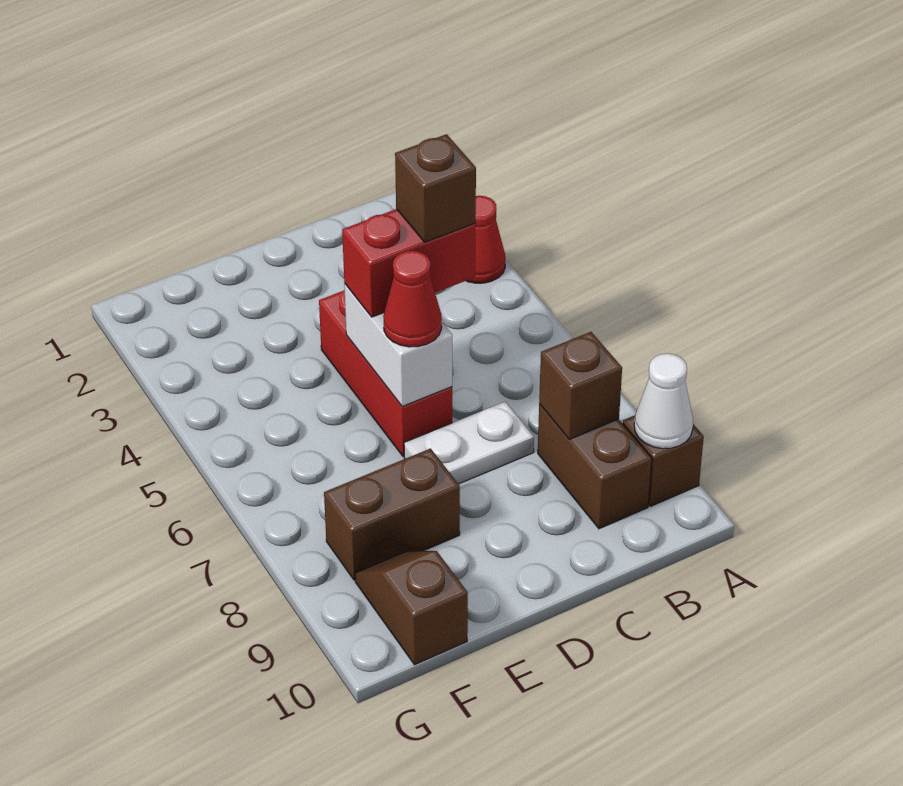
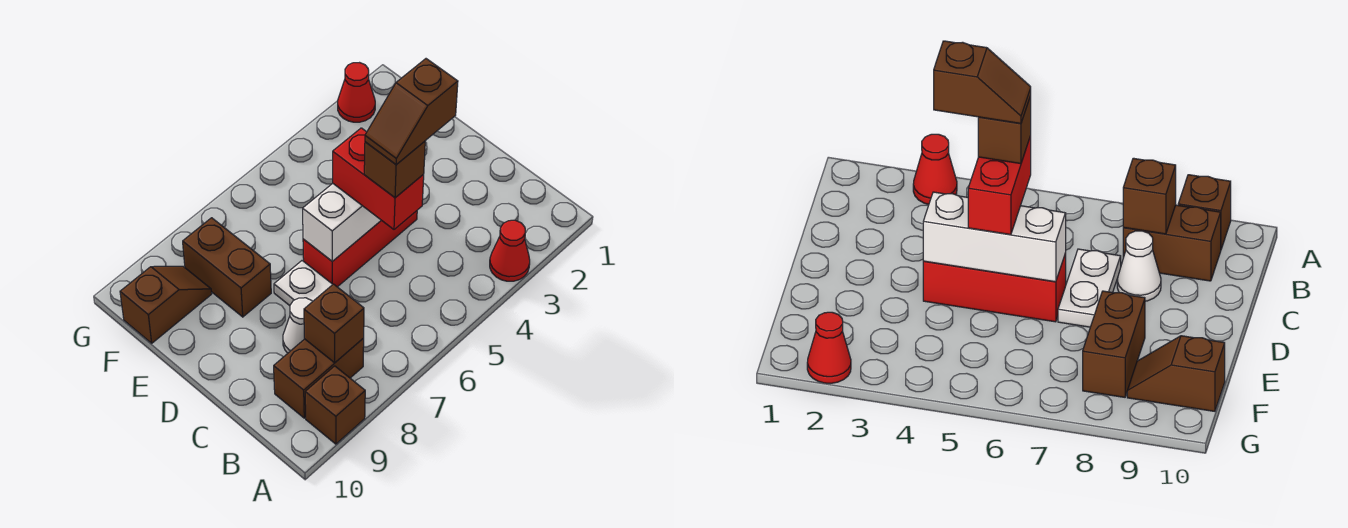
white 1x1 cone [634,353,693,449] -> white 1x1 cone moved to [283,298,312,353]
none -> brown 1x2 slope [365,59,458,165]
white 1x2 brick [344,284,452,406] -> white 1x3 brick [303,184,381,261]
red 1x1 cone [383,251,442,347] -> red 1x1 cone moved to [338,63,375,122]

